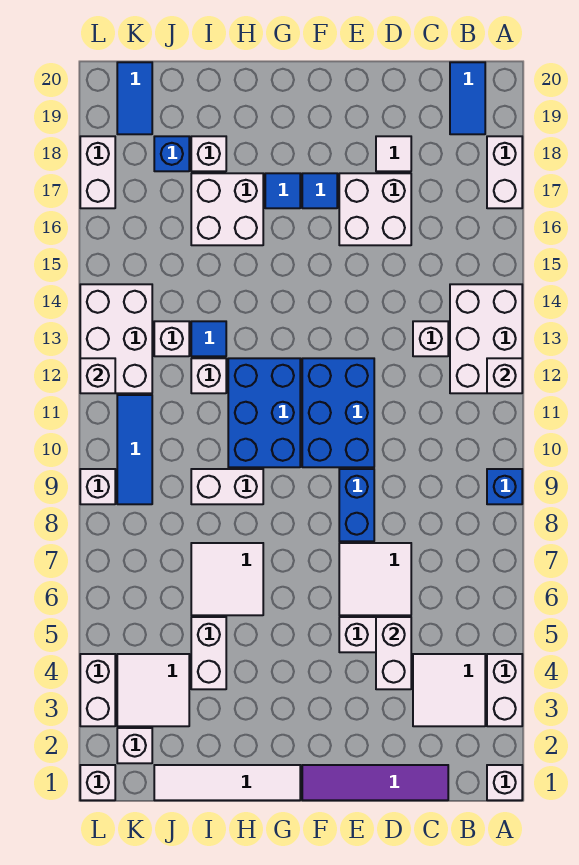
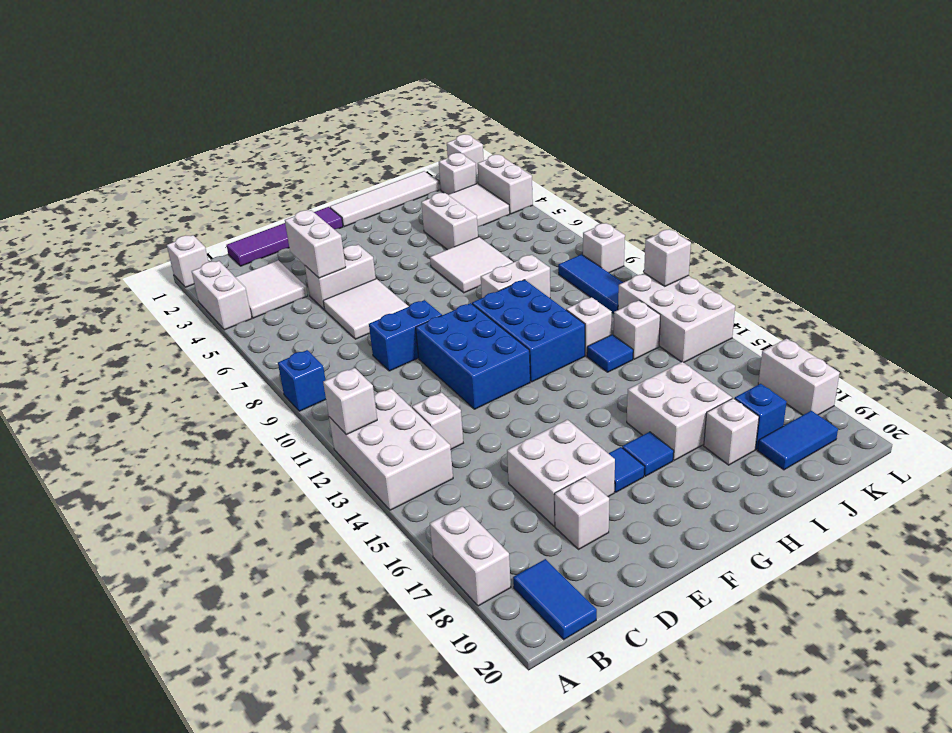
white 1x1 tile [376,136,411,171] -> white 1x1 brick [554,477,609,549]
blue 1x2 brick [339,469,374,541] -> blue 1x2 brick turned to [369,300,442,371]
blue 1x2 tile [117,62,152,134] -> blue 1x2 tile turned to [758,411,838,470]

